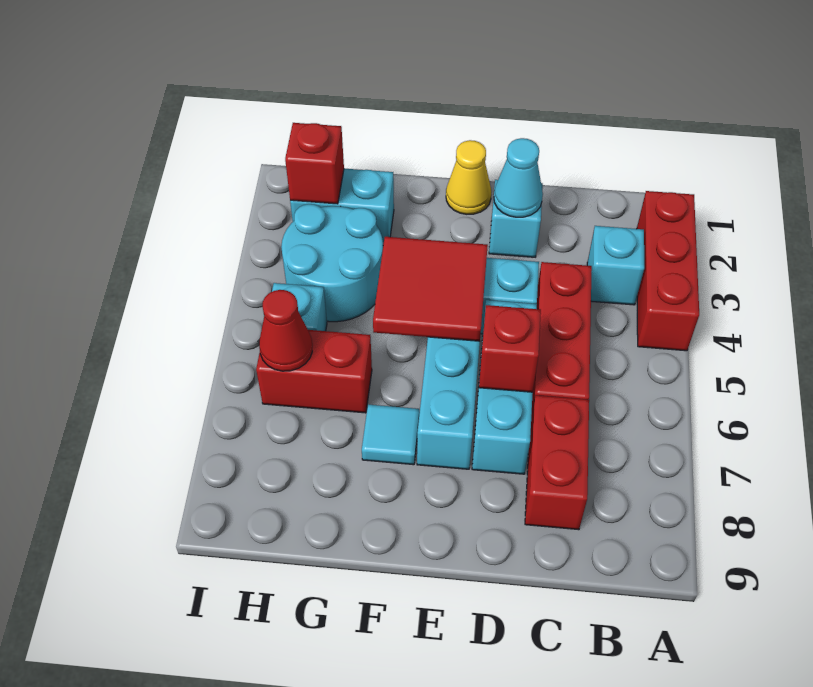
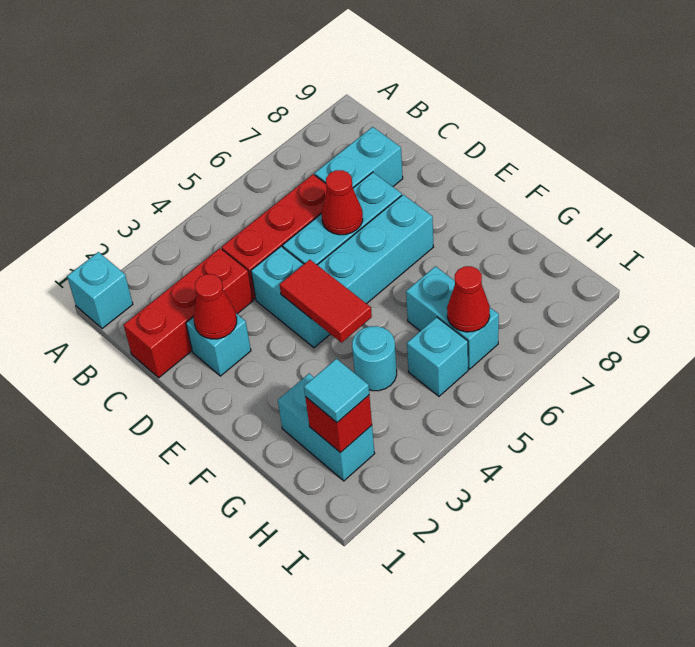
red 1x3 brick [637,191,699,351] -> red 1x3 brick moved to [124,248,253,378]
cyan 1x1 brick [587,226,644,305] -> cyan 1x1 brick moved to [67,252,133,329]
red 1x2 brick [525,395,589,530] -> cyan 1x2 brick [315,127,403,188]
cyan 1x1 cone [494,138,543,217] -> red 1x1 cone [194,274,237,339]
red 1x1 brick [479,305,541,392] -> red 1x1 cone [322,170,363,235]
yellow 1x1 cone [446,140,491,214] -> none
red 2x2 tile [373,237,488,341] -> red 1x2 tile [280,260,372,343]
cyan 1x1 tile [362,404,419,465] -> cyan 1x1 tile moved to [304,359,369,422]
cyan 2x2 round brick [281,204,383,322] -> cyan 1x1 round brick [352,326,397,391]
red 1x2 brick [256,330,372,413] -> cyan 1x2 brick [406,266,499,369]

